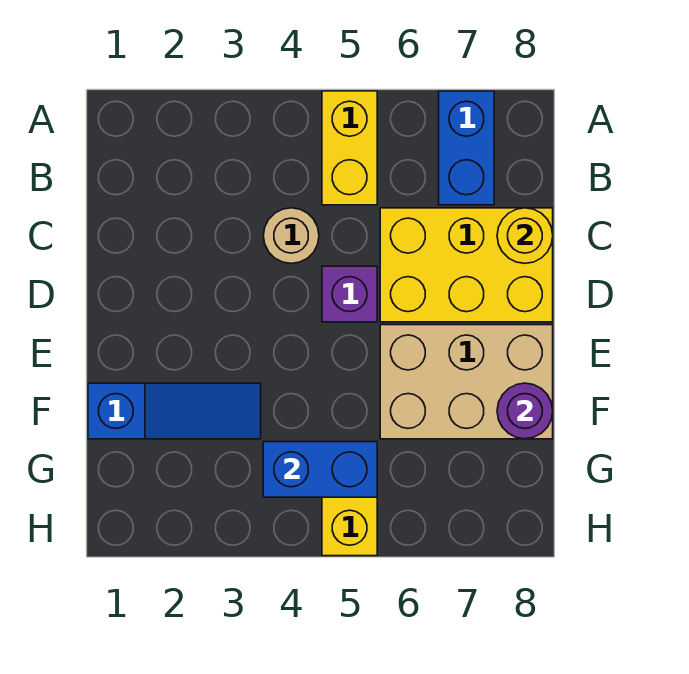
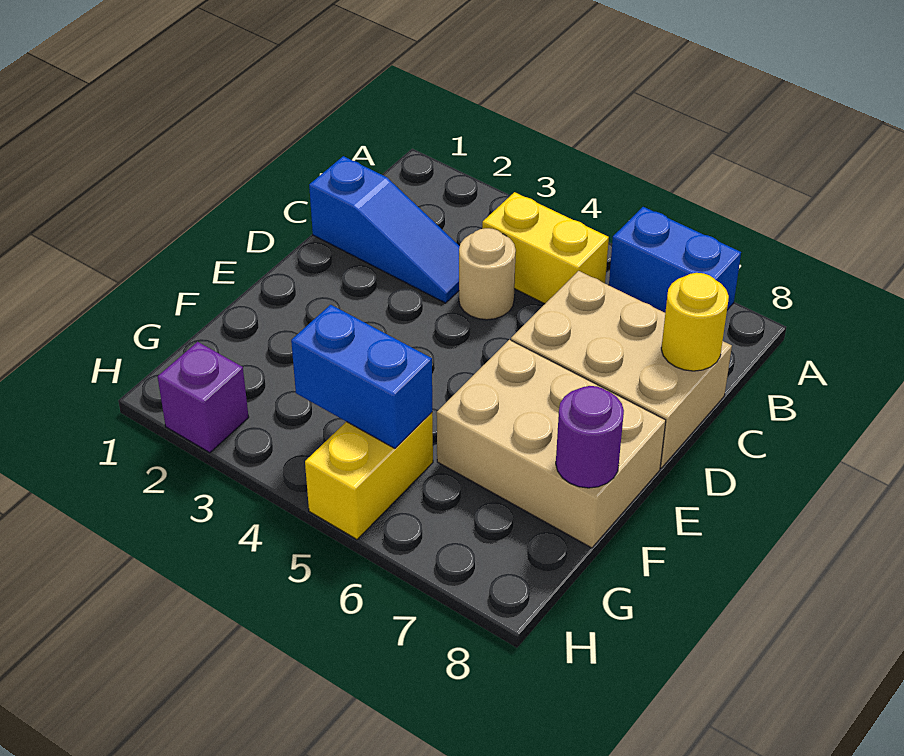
yellow 1x2 brick [322,91,377,205] -> yellow 1x2 brick turned to [482,192,609,304]
blue 1x2 brick [439,91,494,205] -> blue 1x2 brick turned to [609,207,741,313]
yellow 2x3 brick [380,208,553,322] -> tan 2x3 brick [511,271,732,468]
purple 1x1 brick [322,266,377,322] -> purple 1x1 brick moved to [158,342,249,453]
blue 1x3 slope [88,383,261,439] -> blue 1x3 slope moved to [309,156,460,303]

